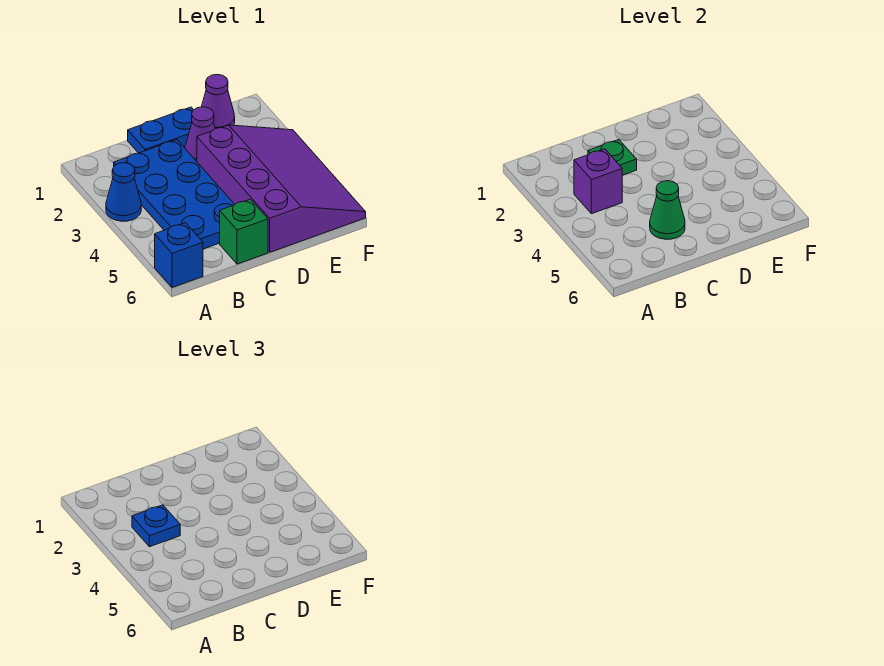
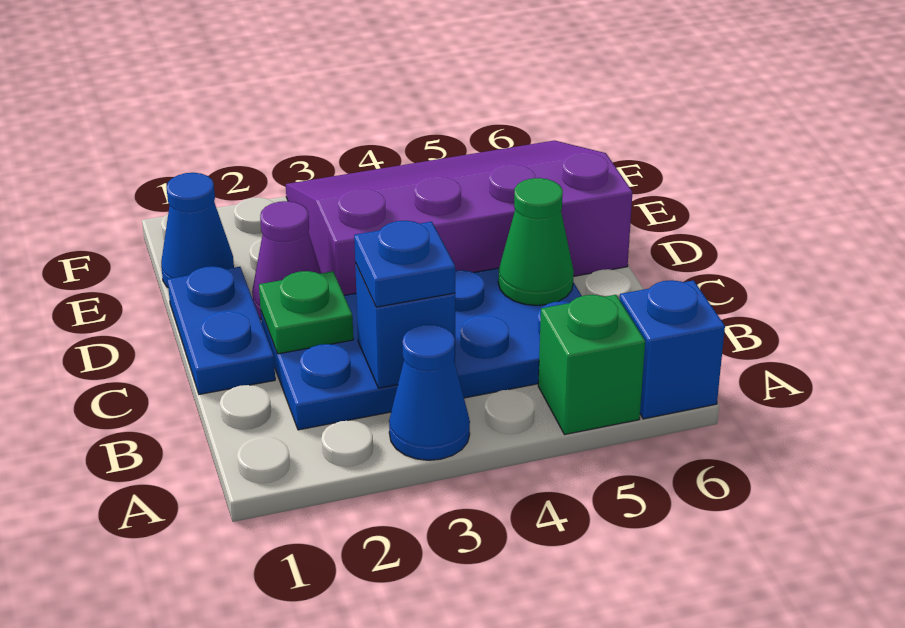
purple 1x1 brick [574,149,622,214] -> blue 1x1 brick [355,263,455,388]
green 1x1 brick [220,199,268,264] -> green 1x1 brick moved to [538,295,645,435]
purple 1x1 cone [202,75,235,128] -> blue 1x1 cone [161,173,234,287]

